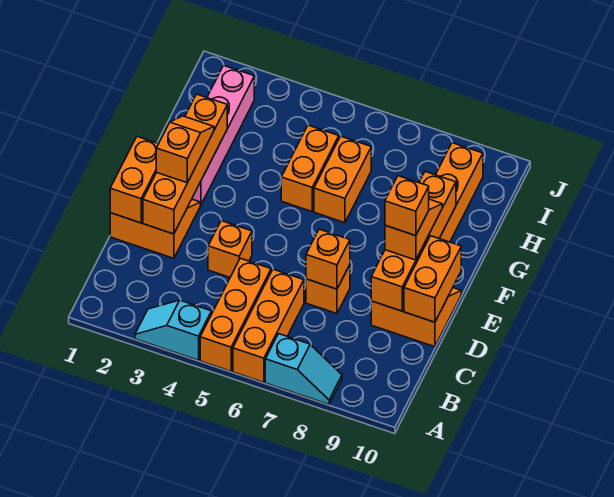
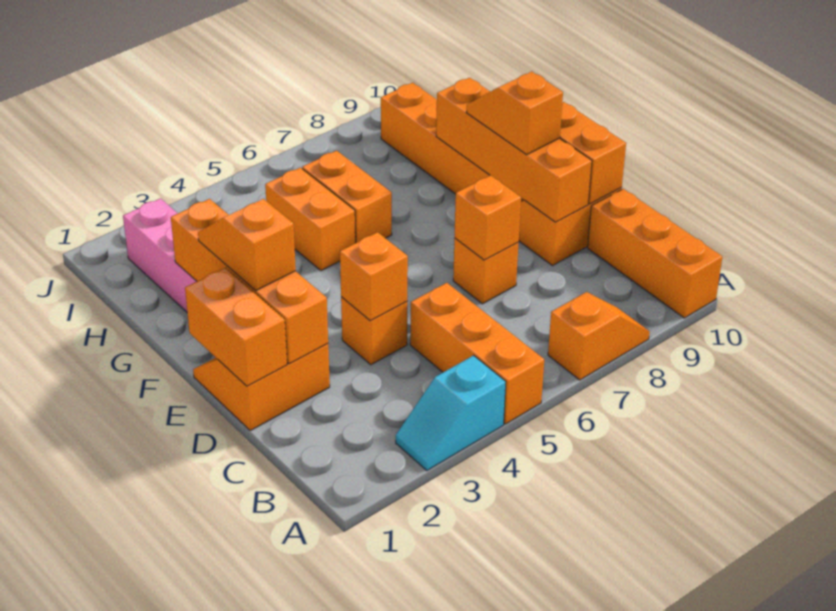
orange 1x3 brick [233,269,304,382] -> orange 1x3 brick moved to [588,189,722,318]
cyan 1x2 slope [265,334,342,404] -> orange 1x2 slope [548,292,650,380]
orange 1x1 brick [385,176,429,236] -> orange 1x1 brick moved to [340,232,408,321]

